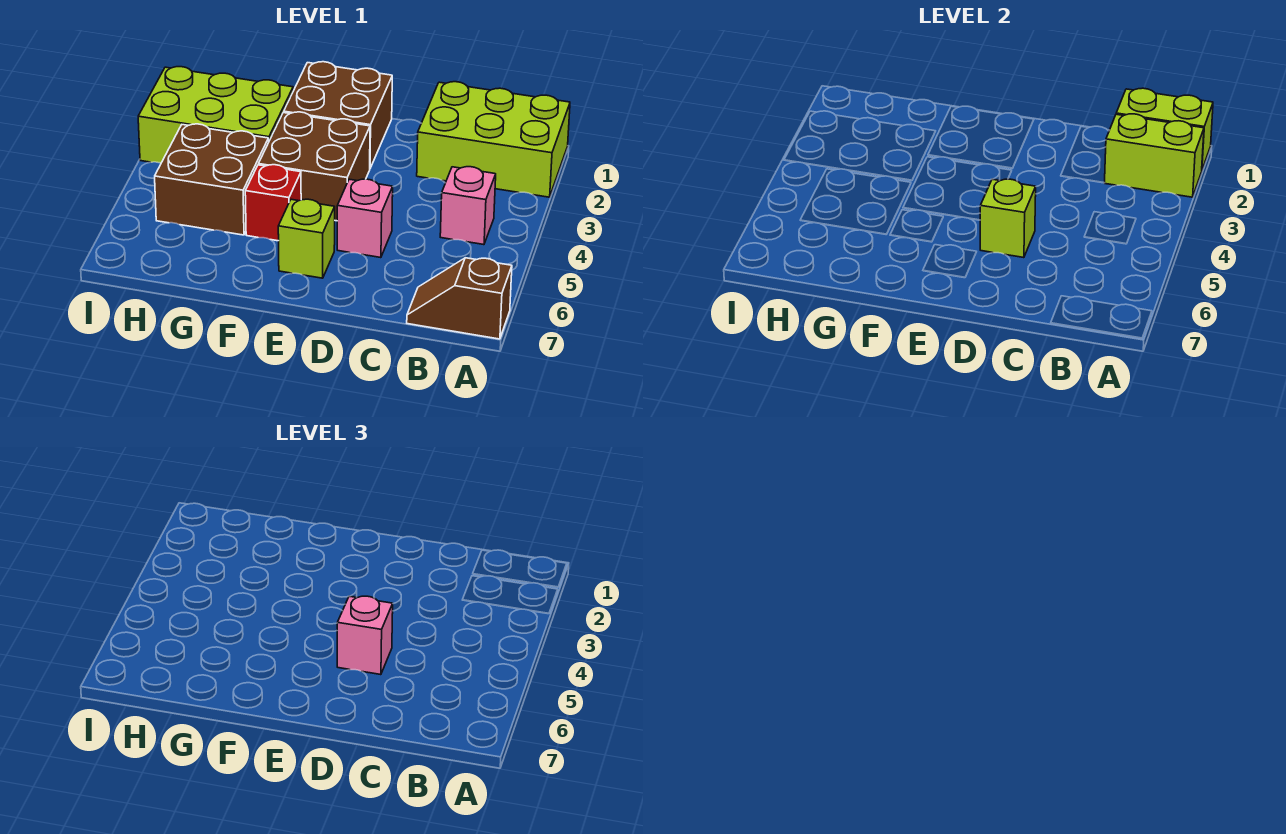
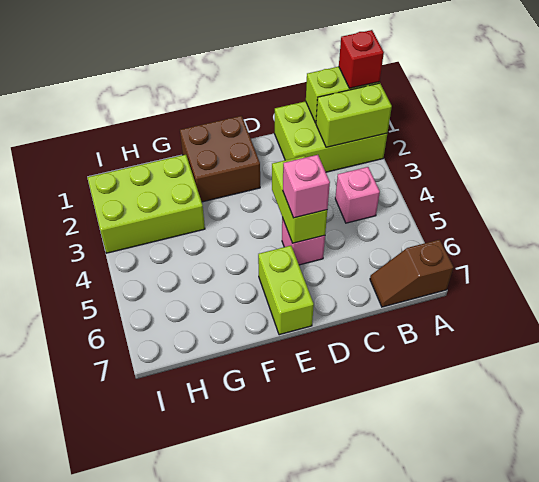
lime 1x1 brick [980,179,1036,258] -> lime 1x2 brick [272,156,327,243]
brown 2x2 brick [258,112,370,221] -> none
lime 1x1 brick [278,199,335,278] -> lime 1x2 brick [258,246,314,335]
red 1x1 brick [245,165,301,241] -> red 1x1 brick moved to [339,30,384,88]
brown 2x2 brick [155,124,269,235] -> none

